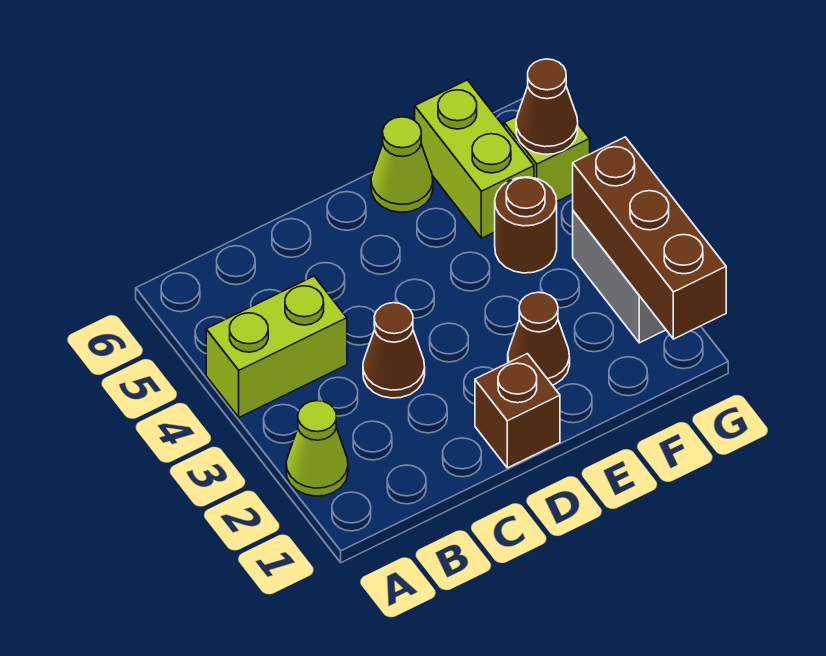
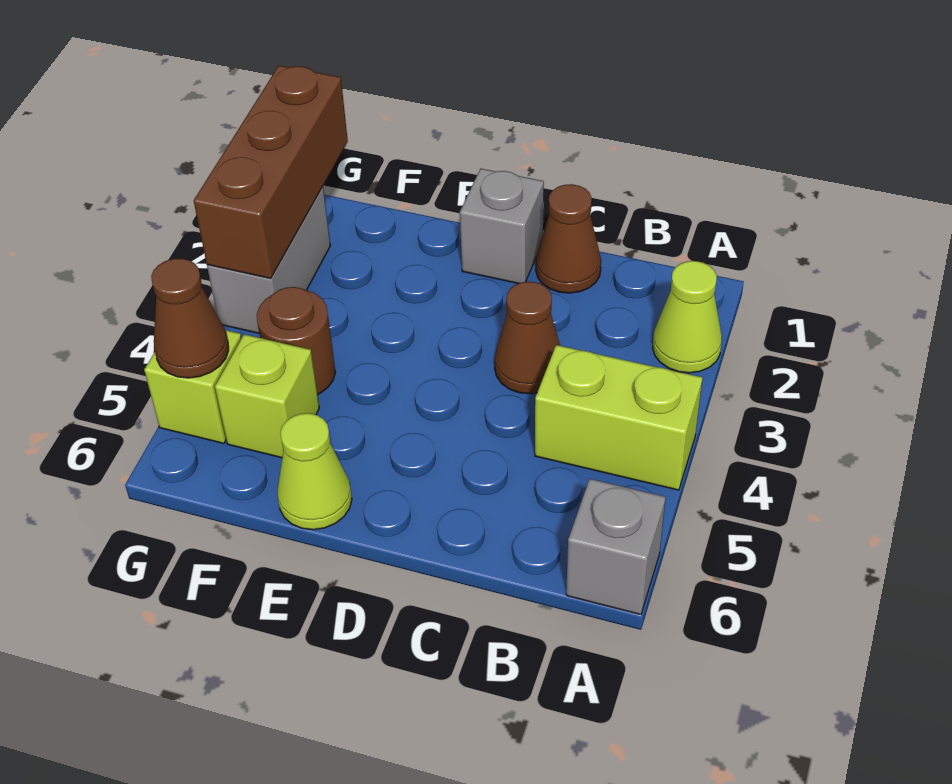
none -> grey 1x1 brick [566,479,666,615]
brown 1x1 brick [475,354,560,468] -> grey 1x1 brick [460,169,544,284]
brown 1x1 cone [508,292,570,385] -> brown 1x1 cone moved to [536,184,601,293]
lime 1x2 brick [415,80,534,238] -> lime 1x1 brick [215,334,319,458]

